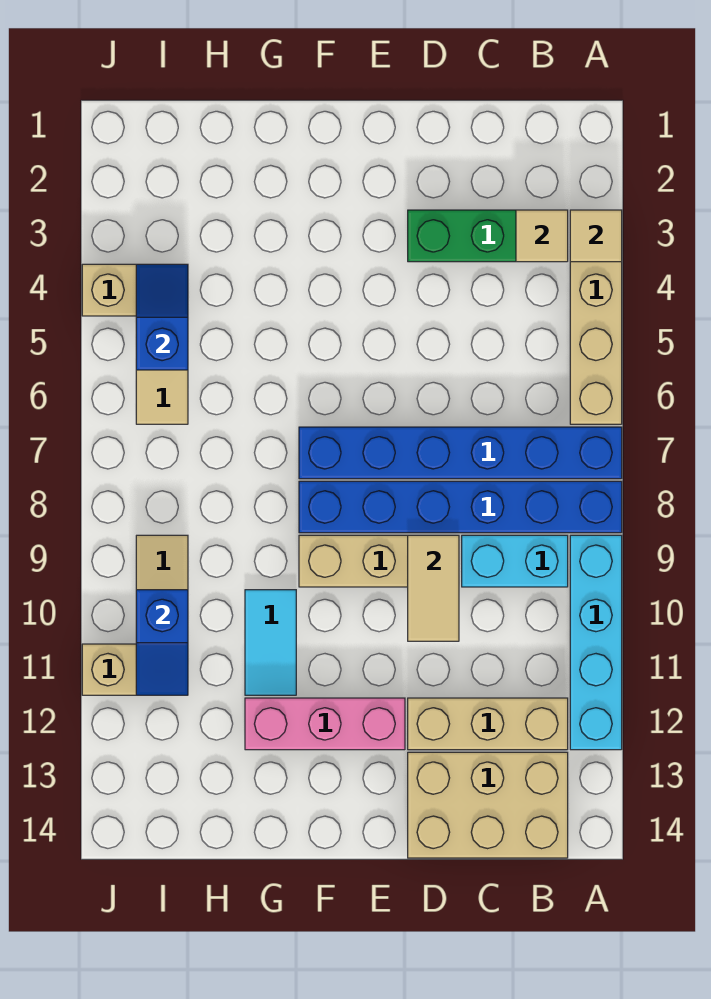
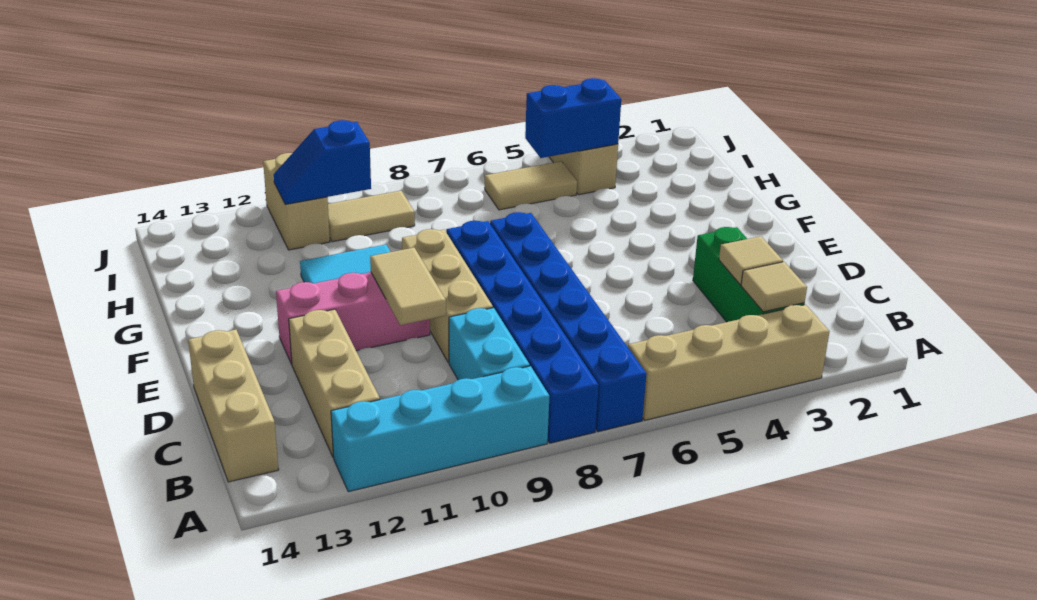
tan 1x1 tile [570,210,622,262] -> tan 1x1 tile moved to [719,236,783,285]
tan 2x3 brick [408,752,568,858] -> tan 1x3 brick [188,330,279,482]
tan 1x2 tile [408,535,459,641] -> tan 1x2 tile turned to [370,248,446,325]
pink 1x3 brick [245,698,405,750] -> pink 1x3 brick turned to [276,272,430,364]
blue 1x2 slope [136,264,188,370] -> blue 1x2 brick [525,78,621,158]

